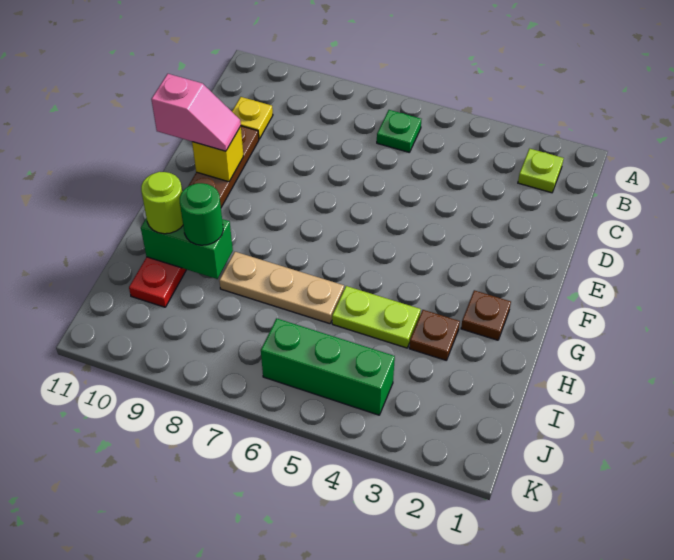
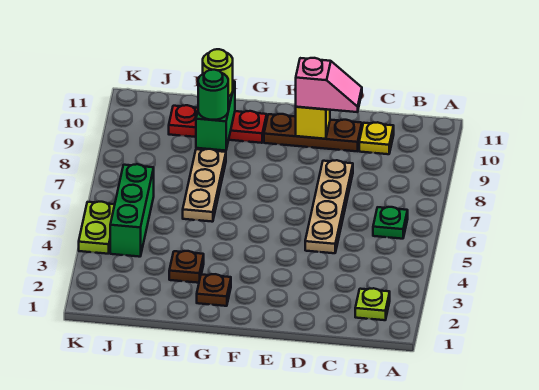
none -> tan 1x4 plate [305,160,353,253]
pink 1x2 slope [151,74,241,151] -> pink 1x2 slope turned to [296,58,362,112]
lime 1x2 plate [332,286,421,348] -> lime 1x2 plate moved to [79,202,115,254]

